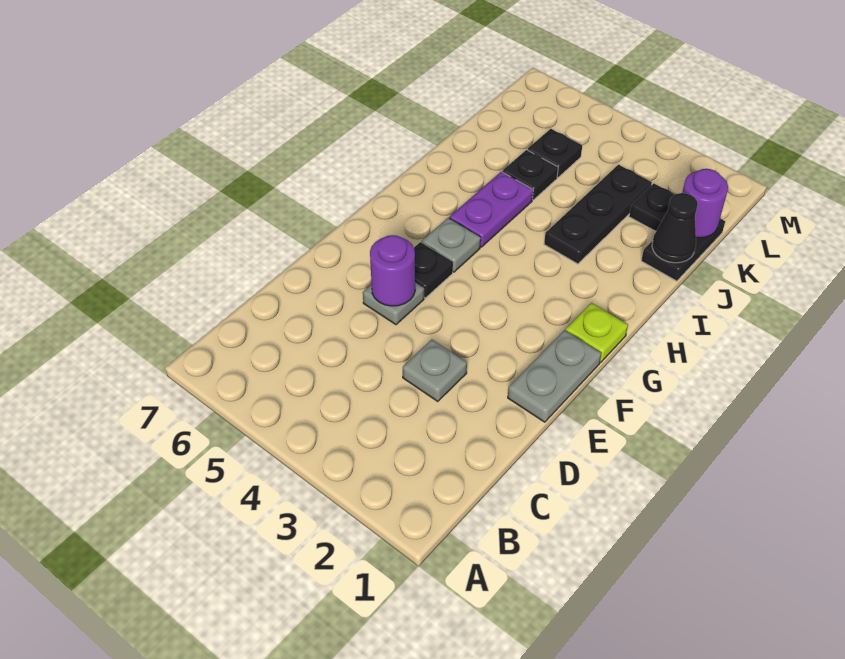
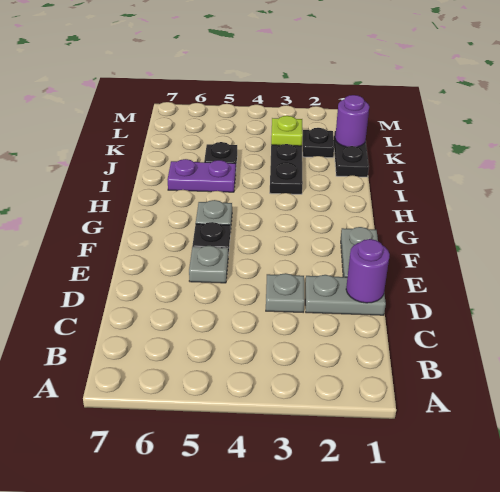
none -> grey 1x2 plate [305,275,386,315]
purple 1x1 round brick [370,235,415,306] -> purple 1x1 round brick moved to [346,239,390,303]
lime 1x1 plate [566,303,628,362] -> lime 1x1 plate moved to [271,116,303,146]
purple 1x2 plate [449,172,533,247] -> purple 1x2 plate turned to [167,159,236,192]
black 1x1 cone [652,193,698,263] -> none
black 1x1 plate [528,129,582,178] -> none

